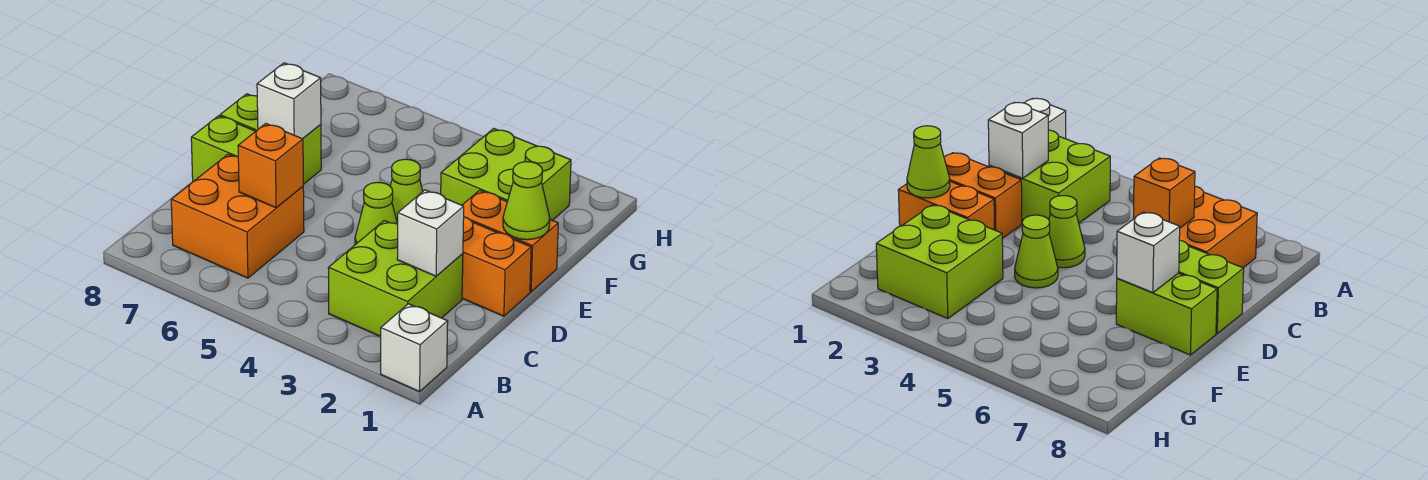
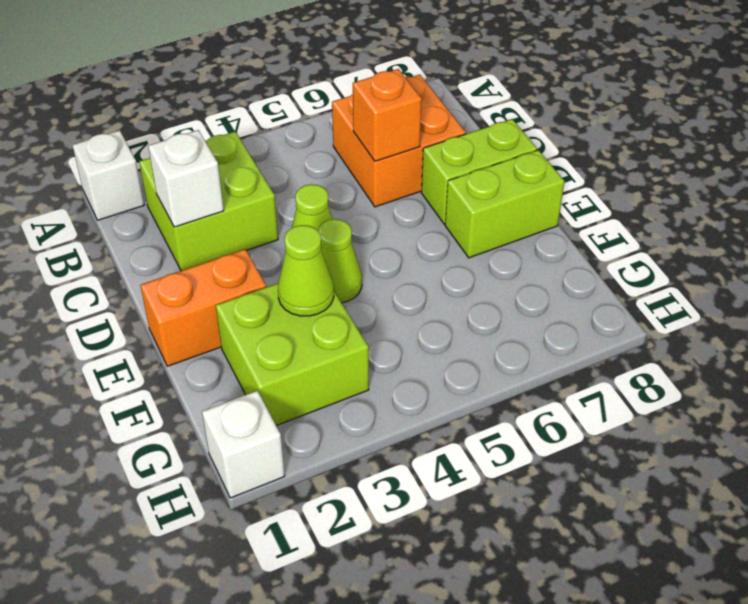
orange 1x2 brick [462,217,531,316] -> none
lime 1x1 cone [503,162,550,240] -> lime 1x1 cone moved to [278,225,334,316]
white 1x1 brick [257,63,321,139] -> white 1x1 brick moved to [202,391,285,498]

